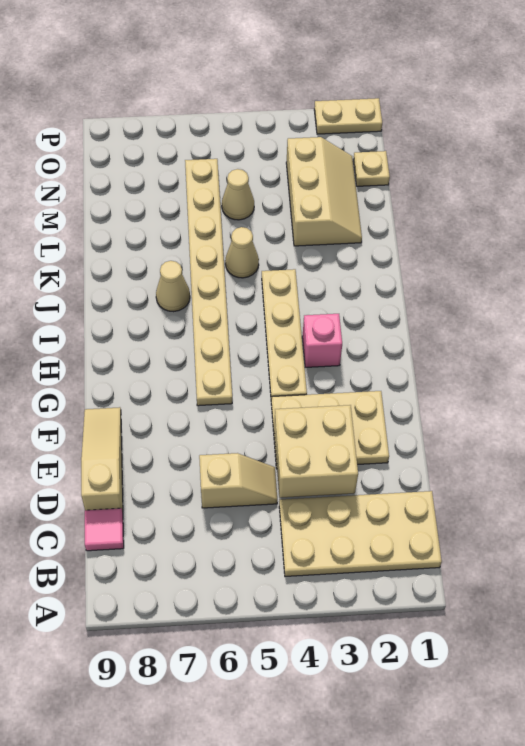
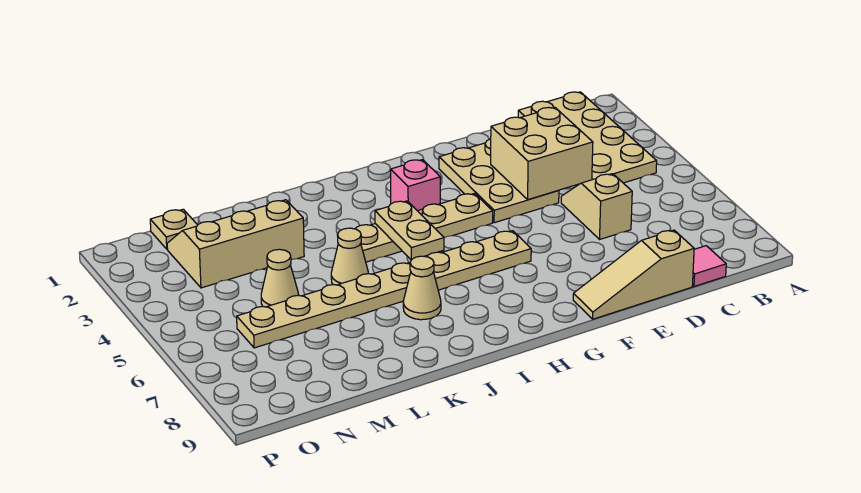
tan 1x2 plate [314,98,382,134] -> tan 1x2 plate moved to [375,201,444,260]

